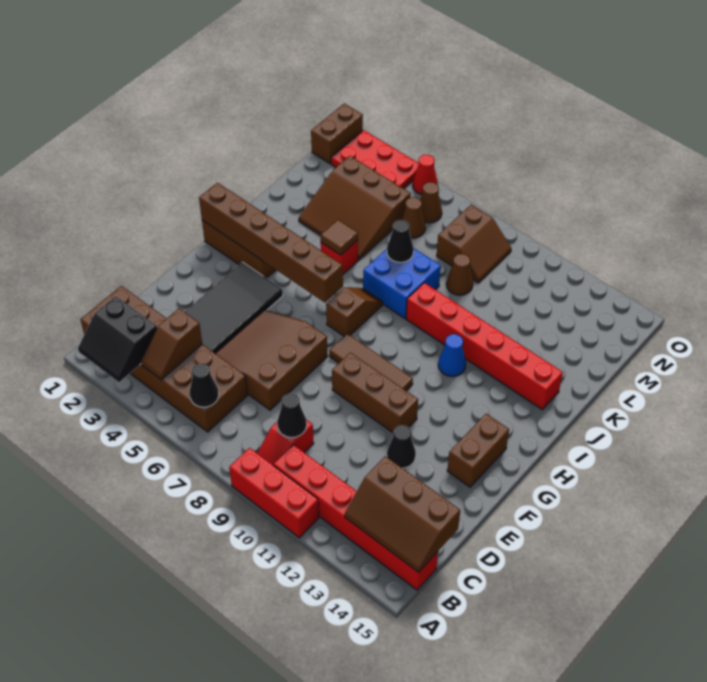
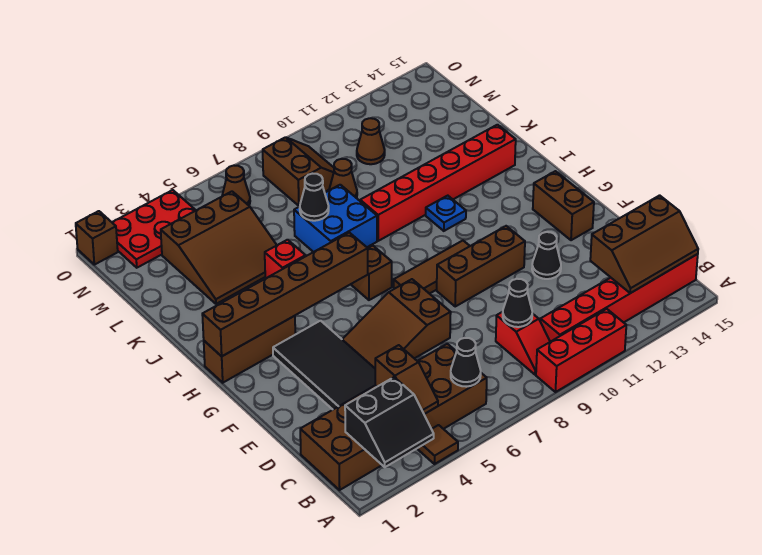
brown 3x3 slope [215,310,327,410] -> brown 2x3 slope [342,279,451,368]
blue 1x1 cone [438,334,466,377] -> blue 1x1 plate [426,196,466,231]
brown 1x1 tile [321,220,358,255] -> brown 1x1 tile moved to [417,425,458,464]
brown 1x1 cone [401,197,425,238] -> brown 1x1 cone moved to [357,118,385,164]
brown 1x2 brick [311,104,363,164] -> brown 1x1 brick [76,211,118,265]
red 1x1 cone [413,155,438,195] -> none

